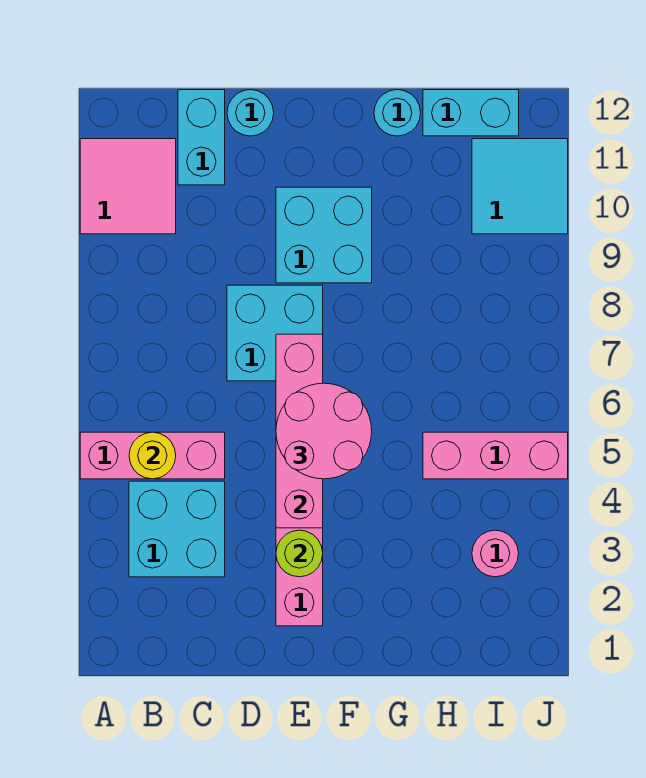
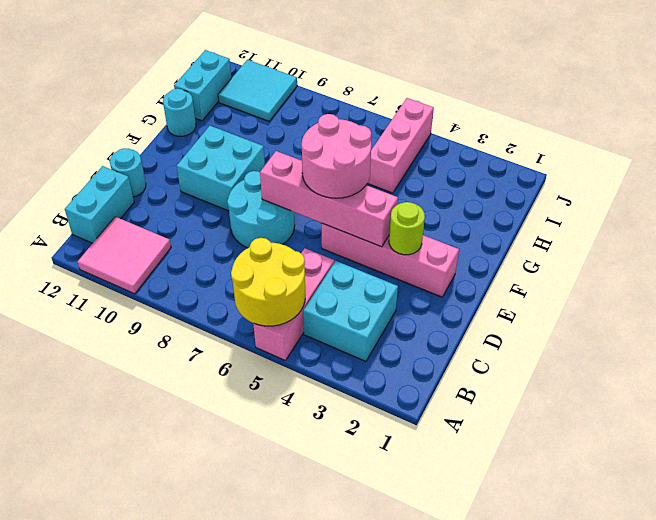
yellow 1x1 round brick [129,432,176,479] -> yellow 2x2 round brick [231,238,305,326]
cyan 1x2 brick [178,90,225,185] -> cyan 1x2 brick turned to [65,166,134,243]
cyan 2x2 brick [227,285,323,381] -> cyan 2x2 round brick [227,171,295,248]
pink 1x1 round brick [472,530,519,577] -> none

